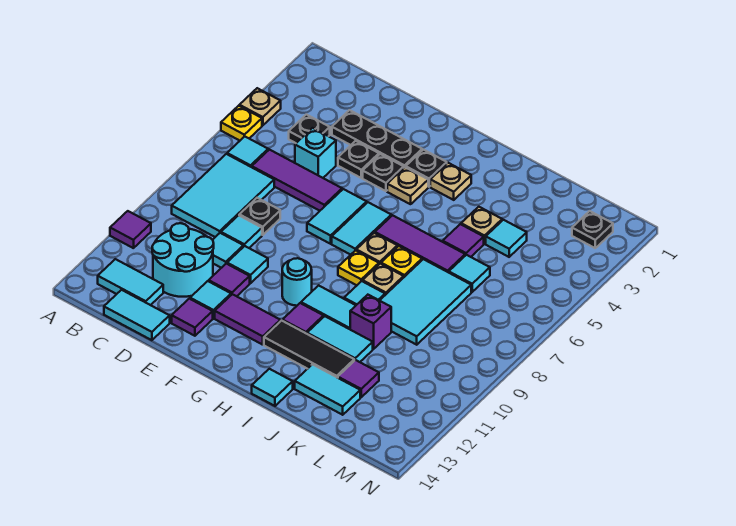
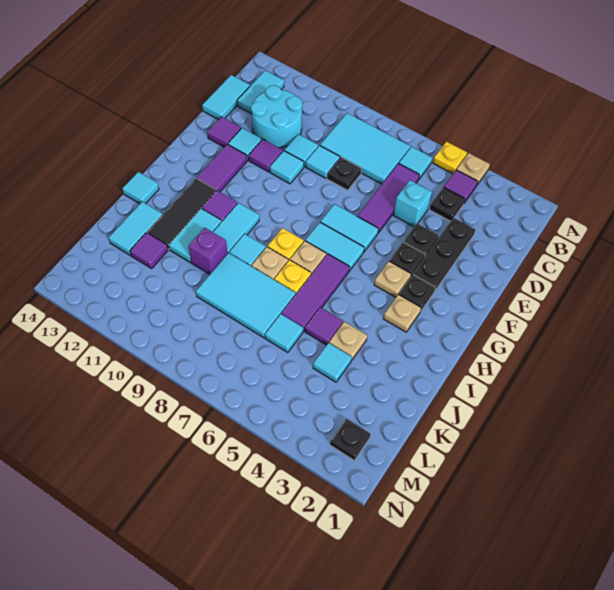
purple 1x1 tile [110,211,151,248] -> purple 1x1 tile moved to [444,170,478,203]
cyan 1x1 round brick [282,258,312,306] -> none

